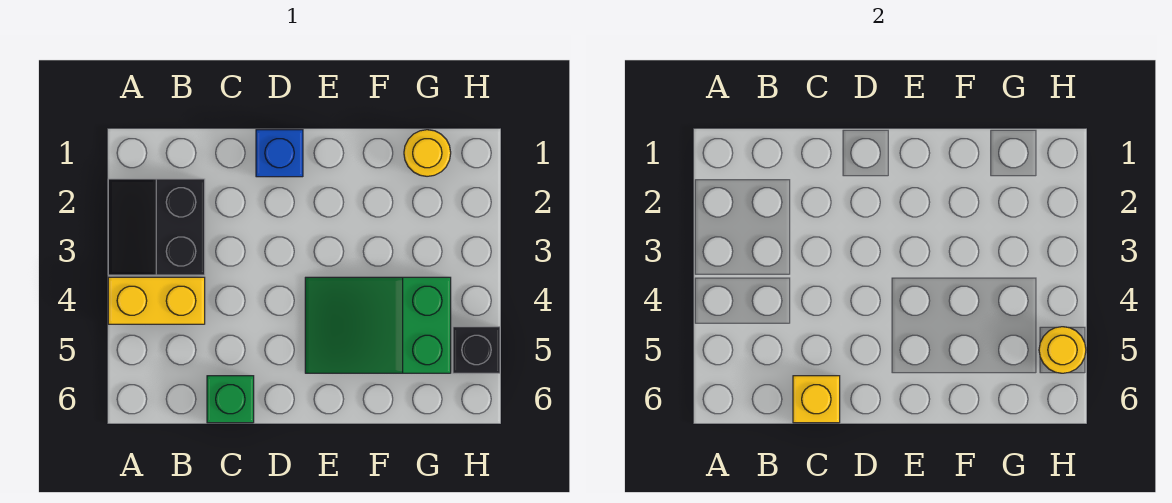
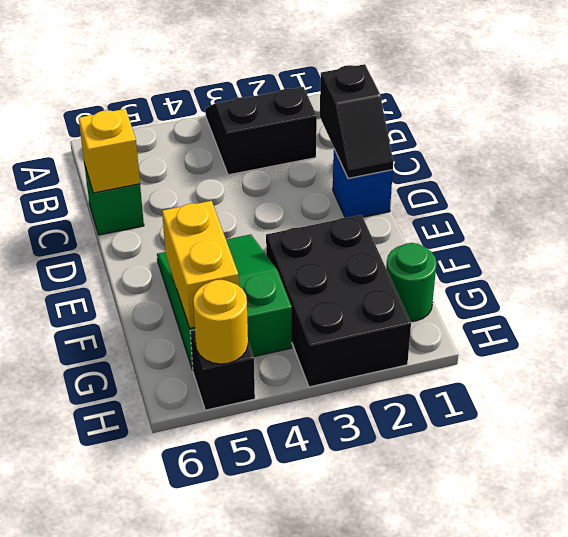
yellow 1x2 brick [108,277,205,324] -> yellow 1x2 brick moved to [162,201,239,328]
none -> black 1x2 slope [320,64,393,178]
none -> black 2x3 brick [266,215,411,387]
yellow 1x1 round brick [404,130,451,176] -> green 1x1 round brick [386,243,437,321]

